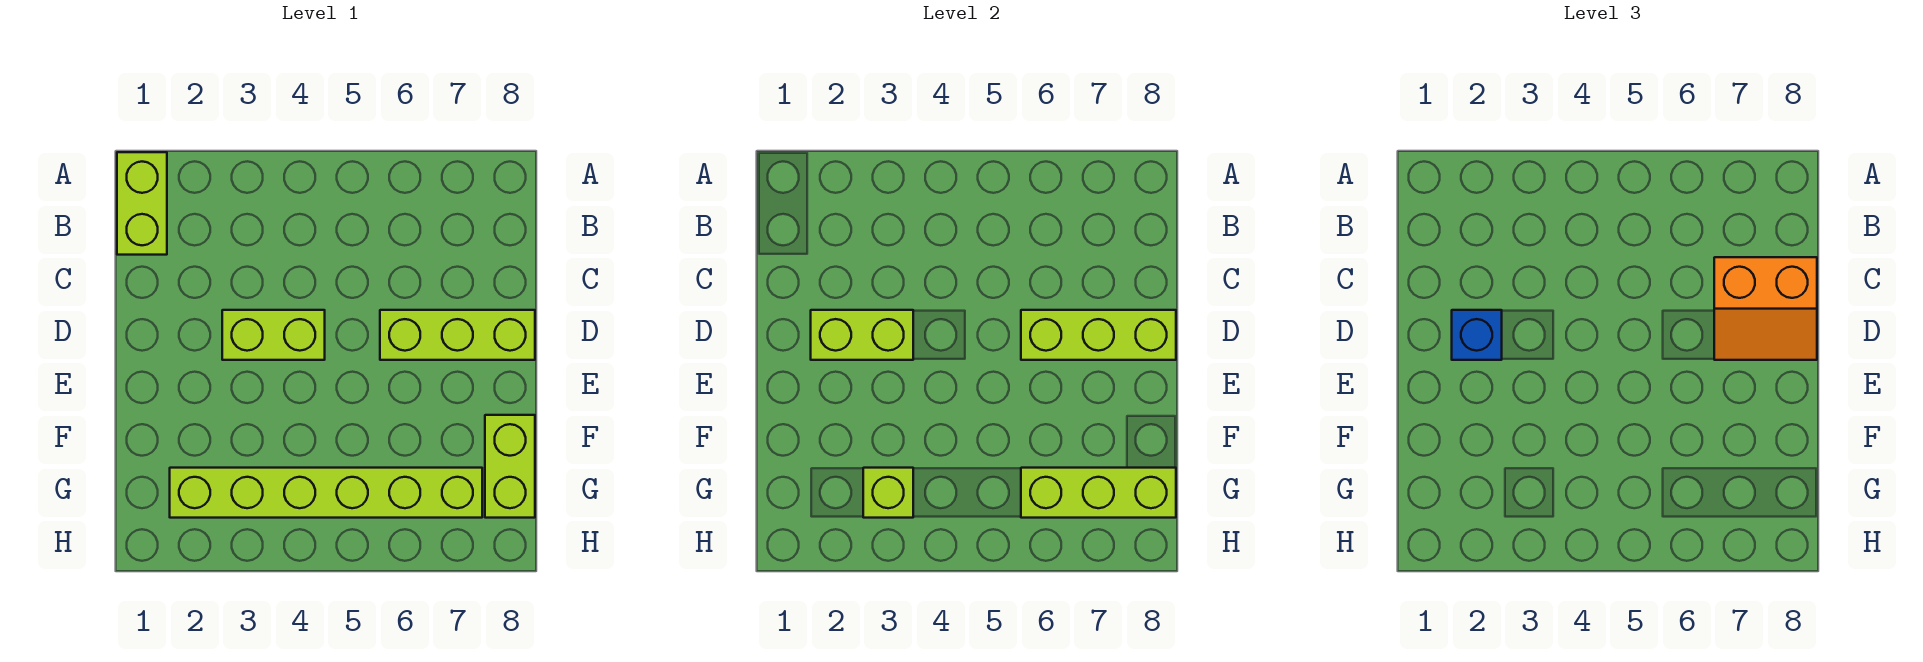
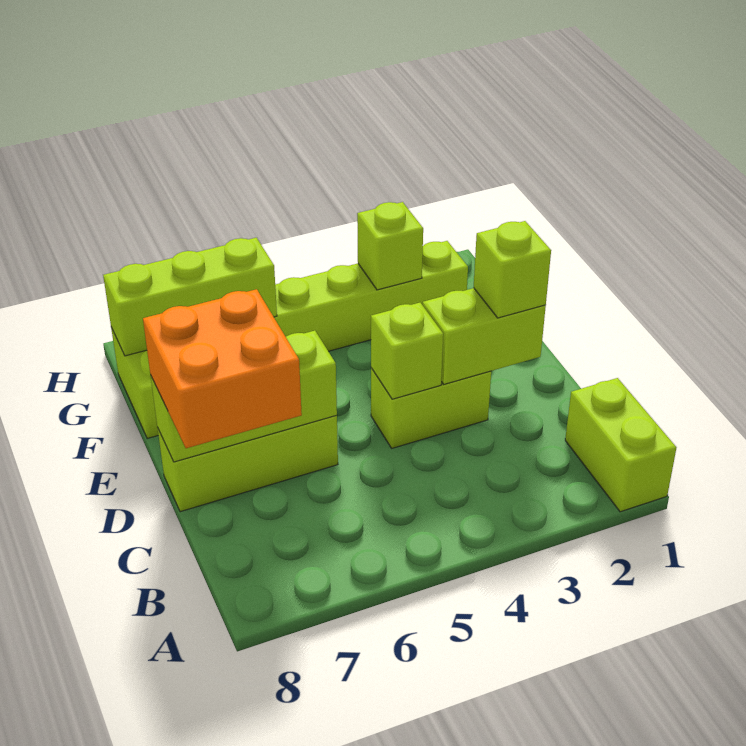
orange 2x2 slope [1714,257,1817,360] -> orange 2x2 brick [143,289,302,448]
blue 1x1 brick [1452,310,1502,360] -> lime 1x1 brick [474,221,551,318]
none -> lime 1x1 brick [371,303,443,399]

